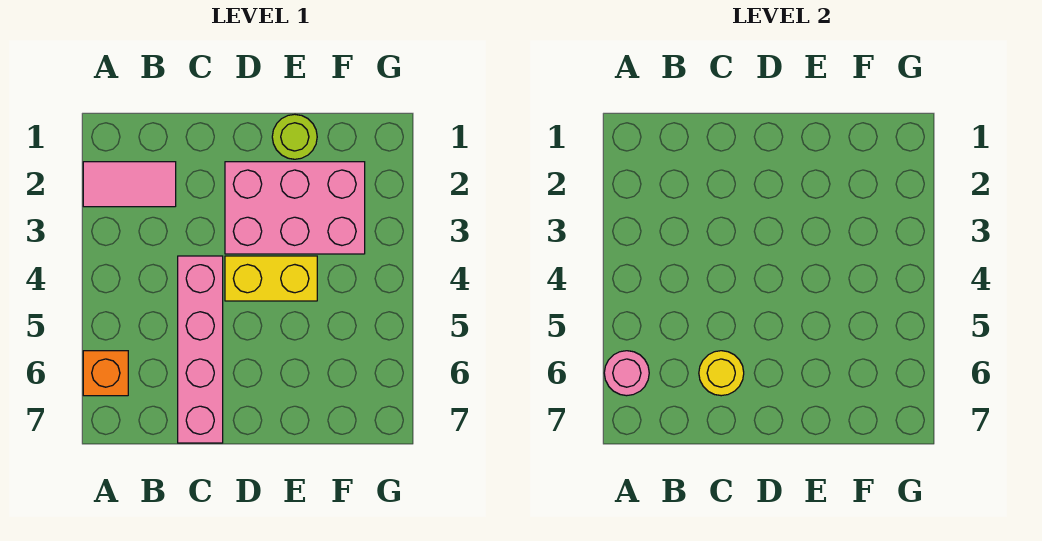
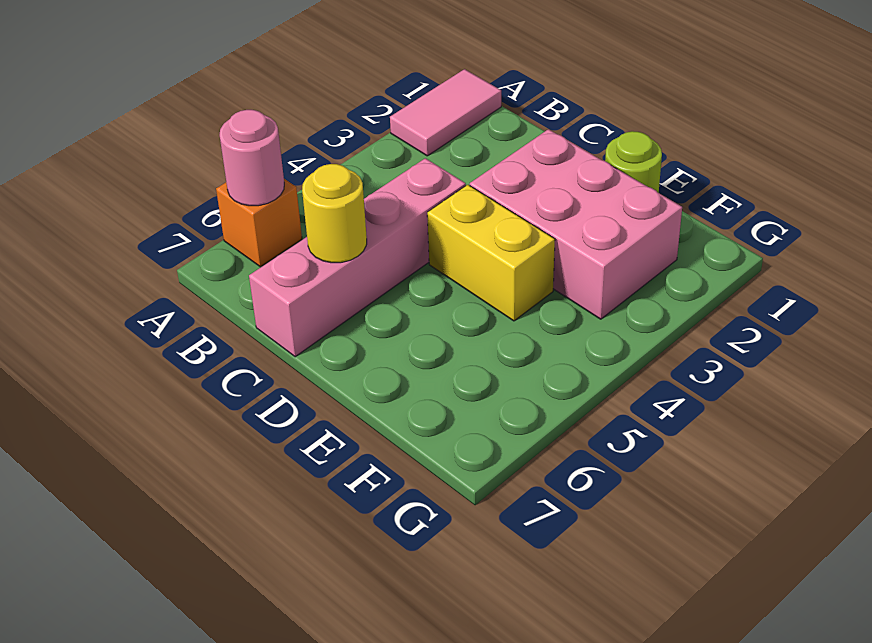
pink 1x2 tile [83,162,176,207] -> pink 1x2 tile turned to [390,69,501,156]

